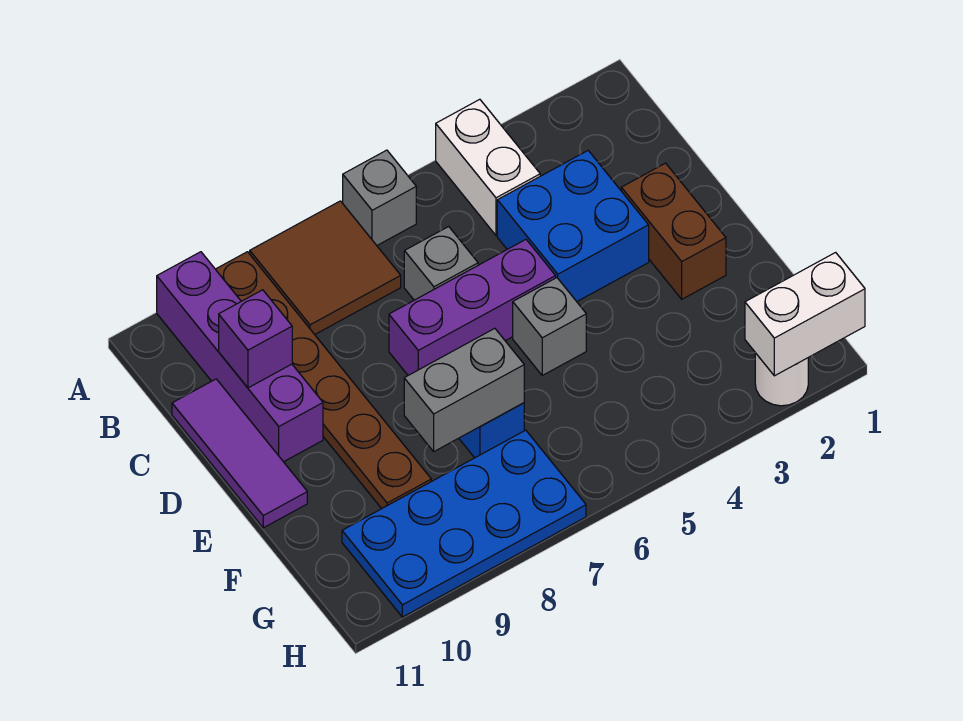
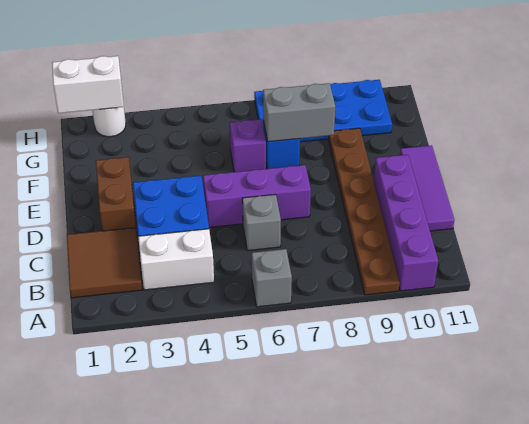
white 1x2 brick [436,99,540,235] -> white 1x2 brick turned to [138,229,214,290]
brown 2x2 tile [250,201,401,334] -> brown 2x2 tile moved to [67,228,142,298]
purple 1x1 brick [219,290,292,388] -> purple 1x1 brick moved to [230,119,266,172]
grey 1x1 brick [513,278,586,375] -> none

